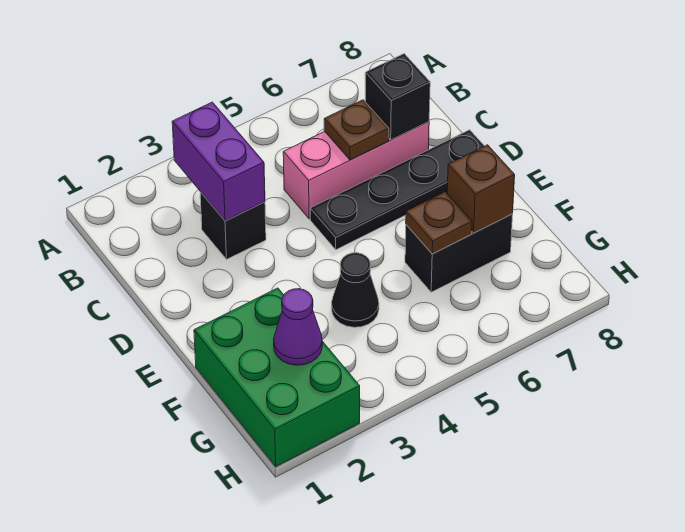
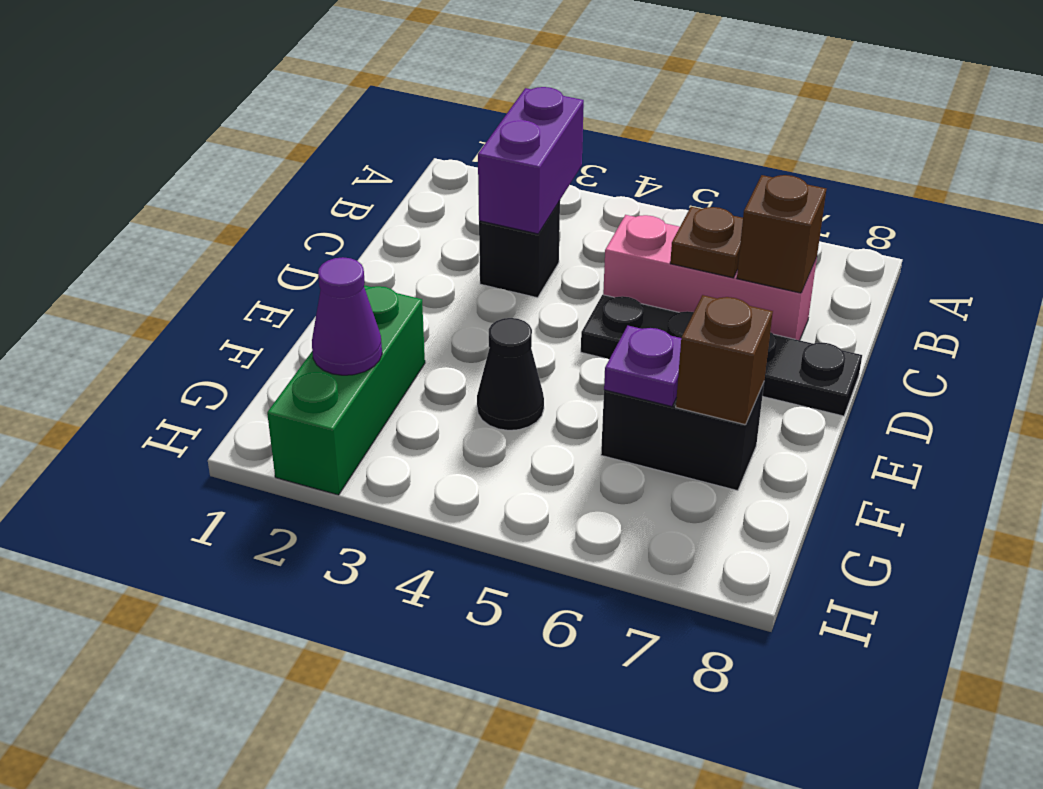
black 1x1 brick [365,54,430,140] -> brown 1x1 brick [737,175,826,293]
green 2x3 brick [194,288,360,466] -> green 1x3 brick [267,285,425,495]
brown 1x1 plate [406,192,472,254] -> purple 1x1 plate [604,326,681,407]

